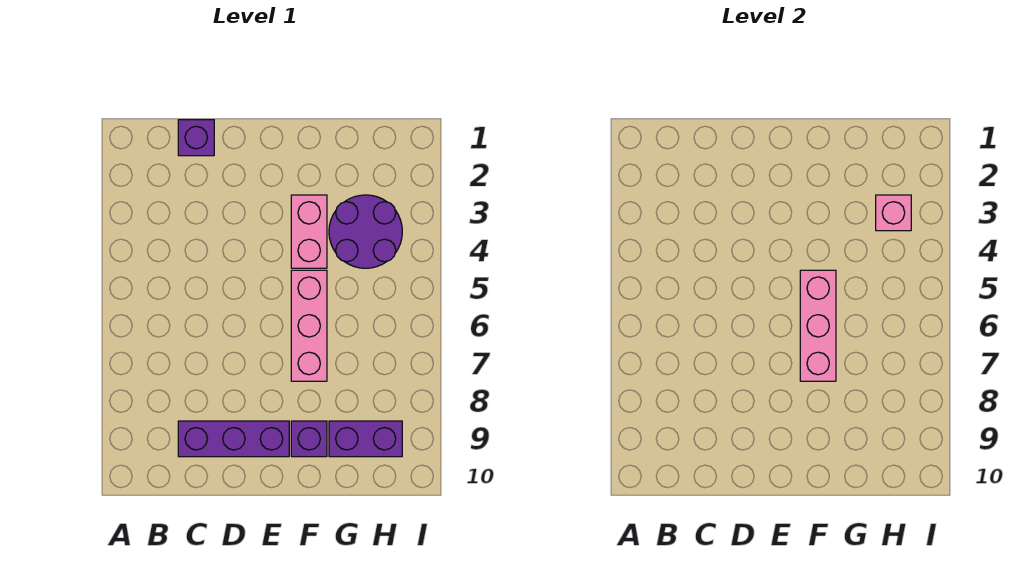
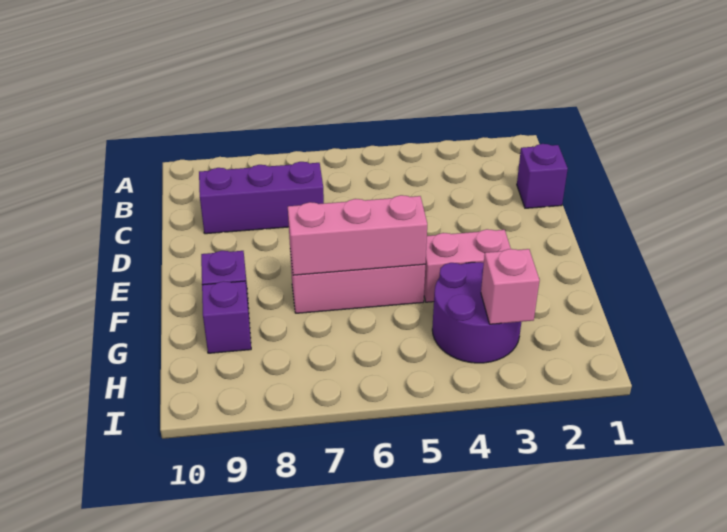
purple 1x3 brick [178,421,289,457] -> purple 1x3 brick turned to [199,162,324,234]
purple 1x2 brick [329,421,402,457] -> purple 1x1 brick [202,281,251,353]

